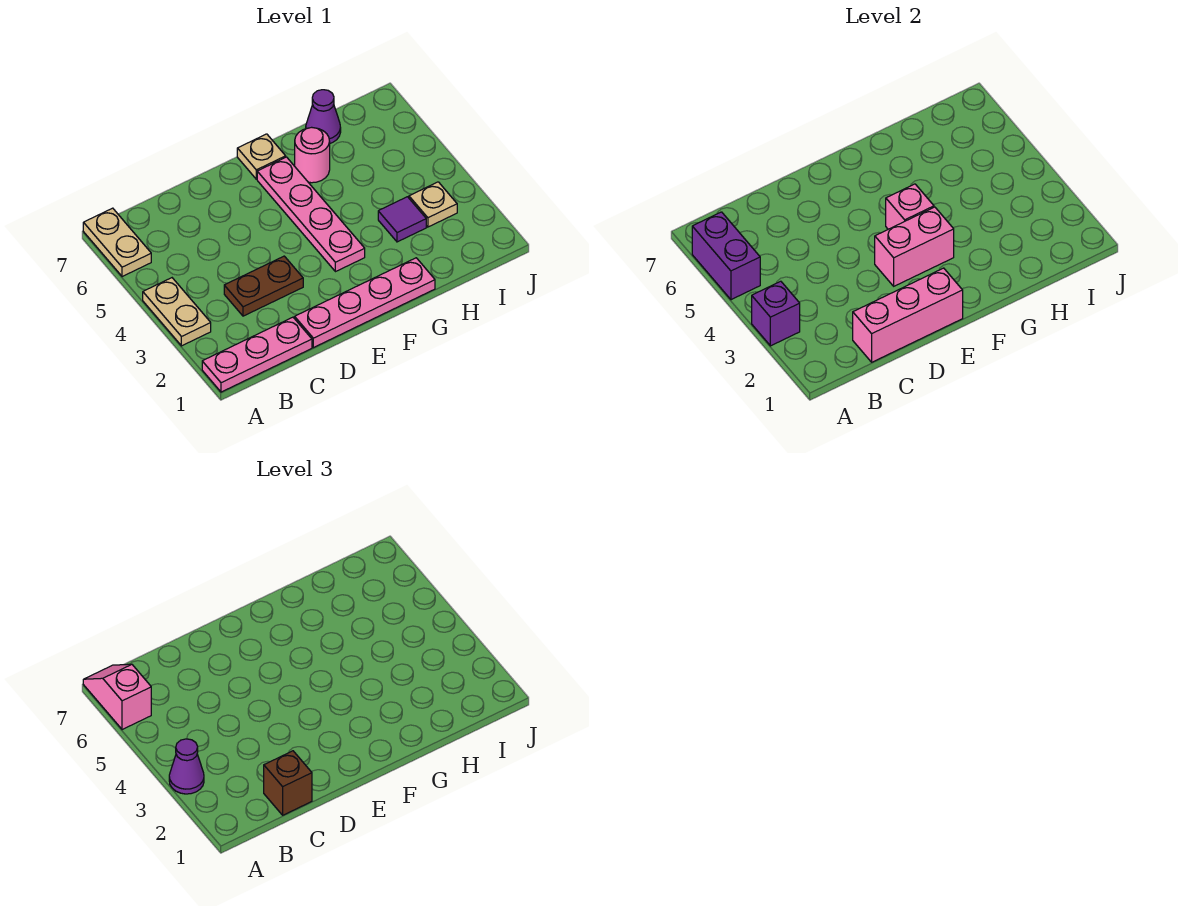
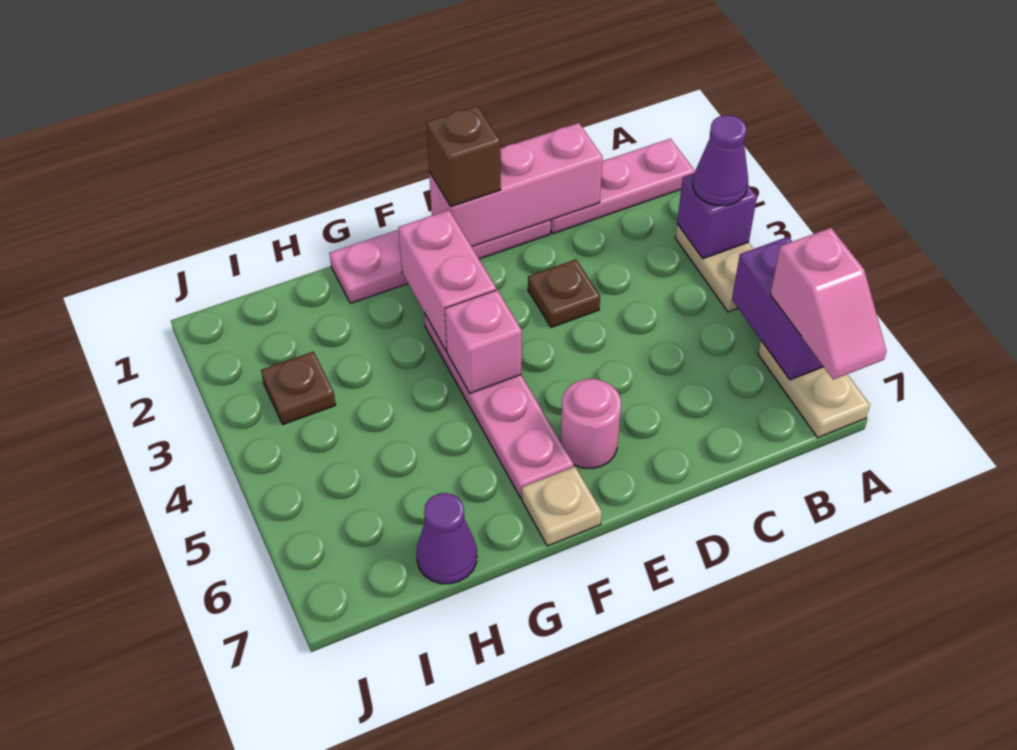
brown 1x1 brick [264,751,312,815] -> brown 1x1 brick moved to [426,106,501,207]
brown 1x2 plate [224,256,303,316] -> brown 1x1 plate [528,259,600,327]
pink 1x2 brick [875,207,954,286] -> pink 1x2 brick turned to [398,210,496,351]
pink 1x1 round brick [295,127,330,183] -> pink 1x1 round brick moved to [560,379,621,468]
purple 1x1 tile [378,197,426,242] -> none
tan 1x1 plate [409,182,457,227] -> brown 1x1 plate [261,351,336,424]

